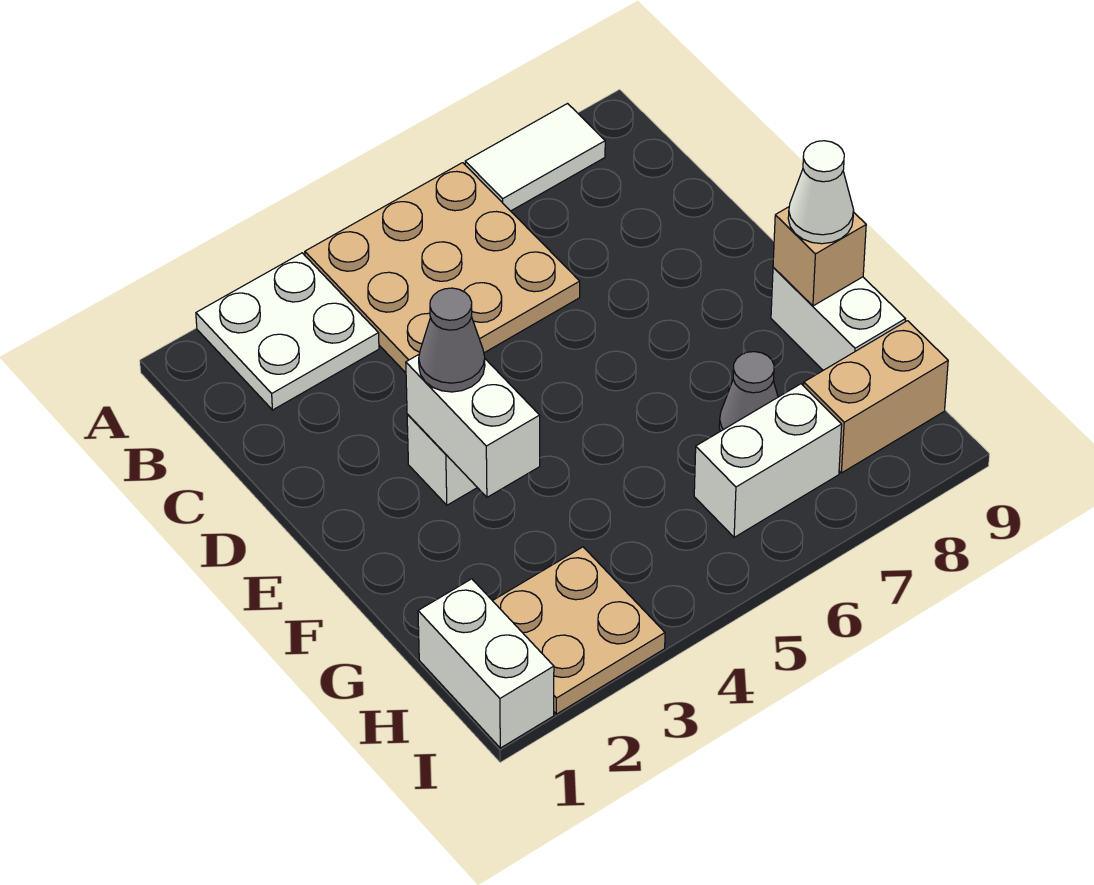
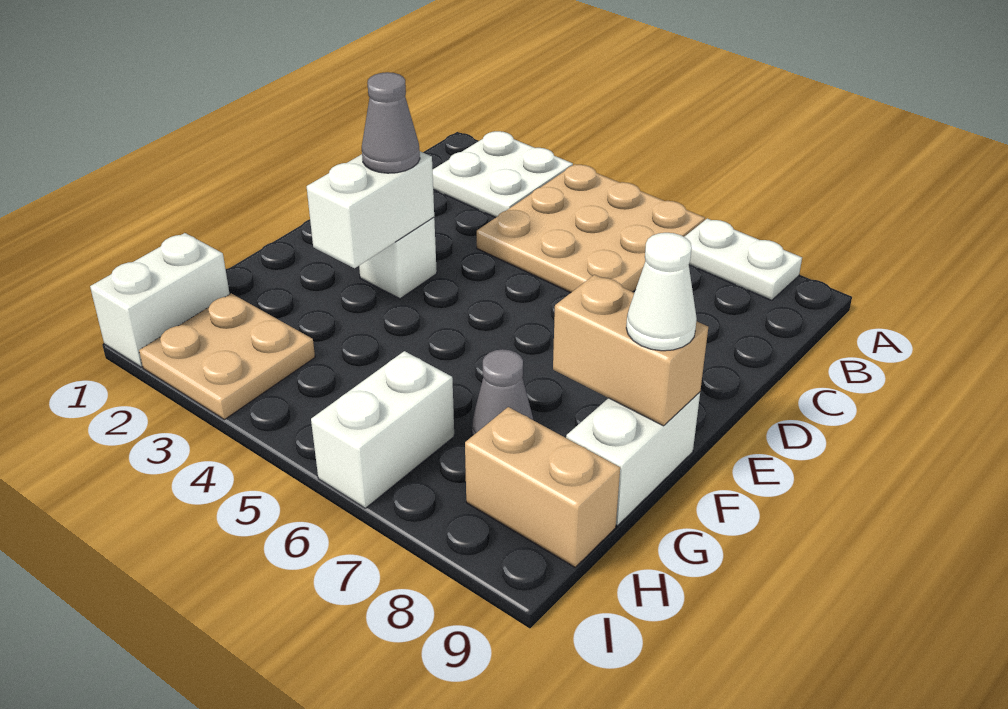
white 1x2 tile [465,104,605,211] -> white 1x2 plate [685,219,802,300]
tan 1x1 brick [773,207,866,306] -> tan 1x2 brick [553,275,708,426]
white 1x2 brick [694,384,842,537] -> white 1x2 brick turned to [311,351,454,508]

